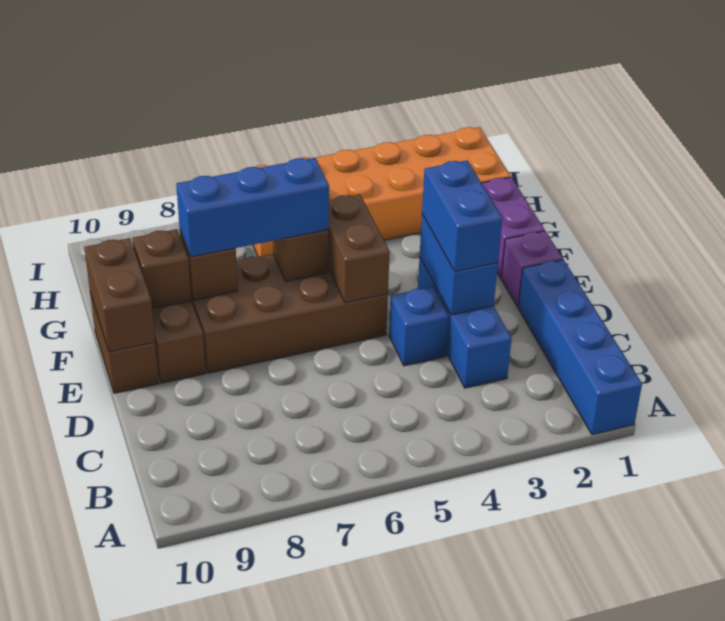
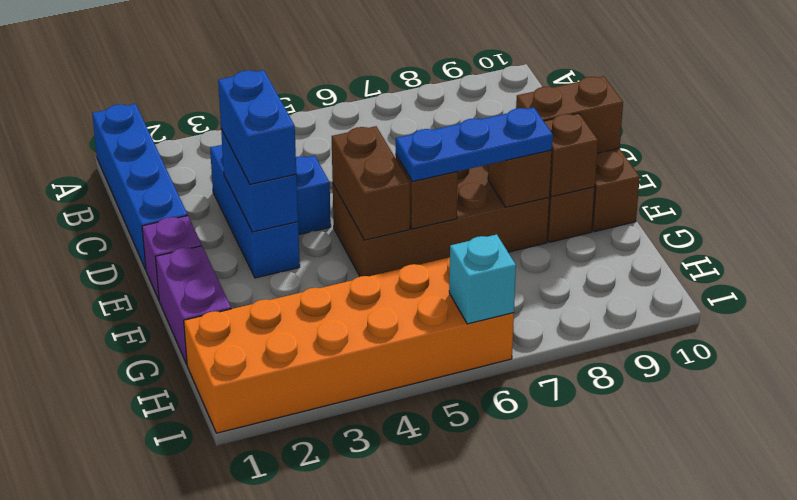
brown 1x2 brick [84,238,155,352] -> brown 1x2 brick turned to [516,76,623,153]
blue 1x3 brick [176,158,329,257] -> blue 1x3 plate [396,108,553,182]
none -> cyan 1x1 brick [449,234,516,324]

